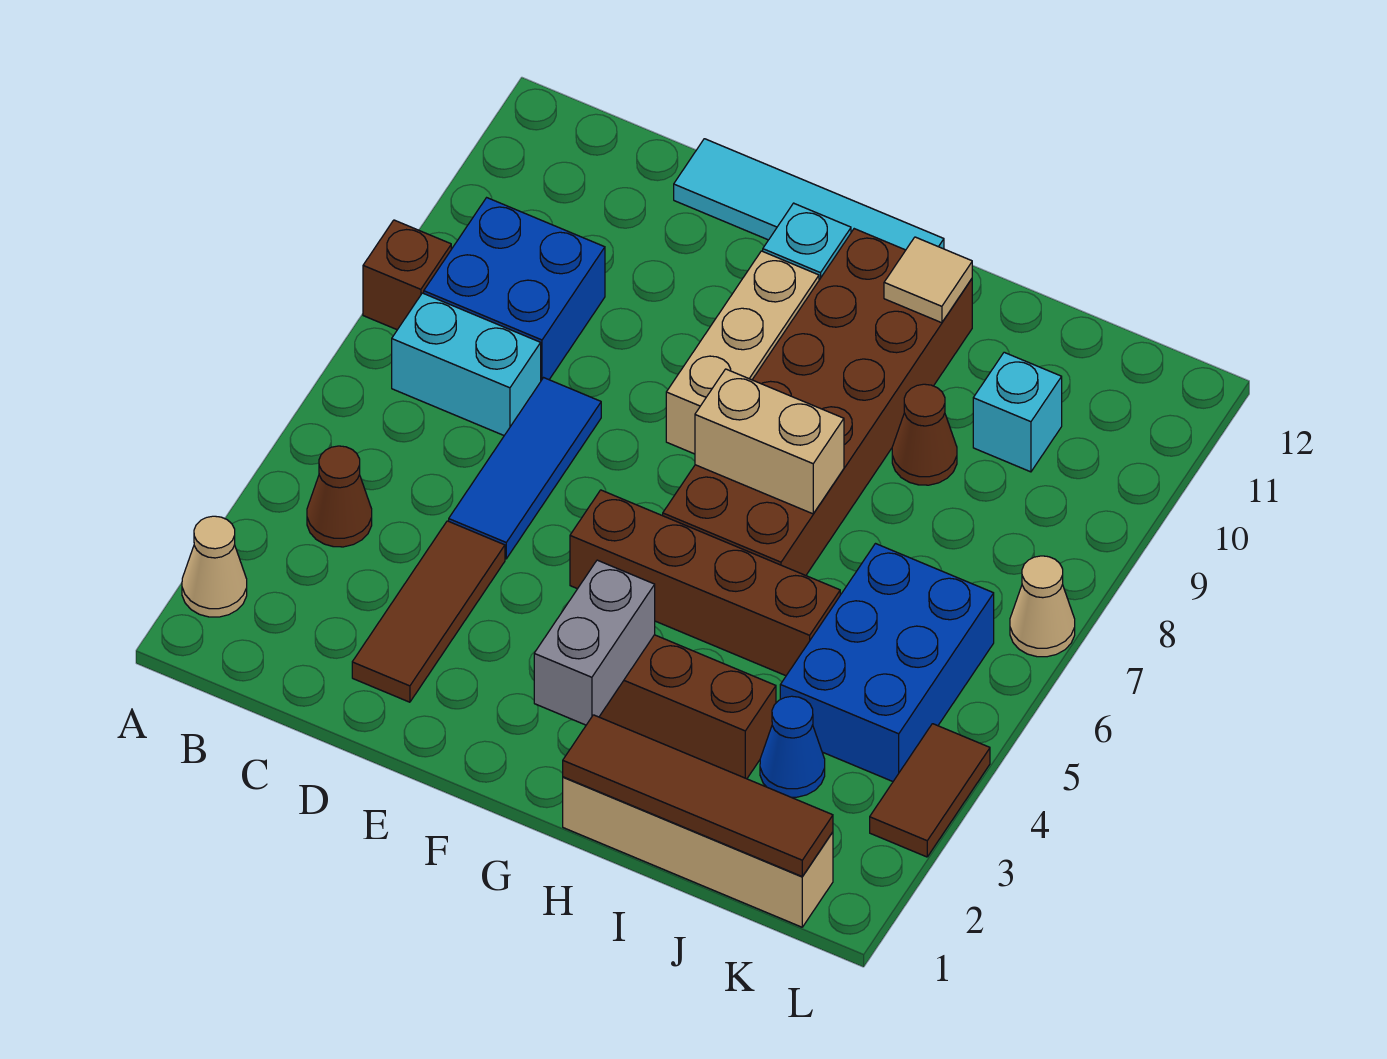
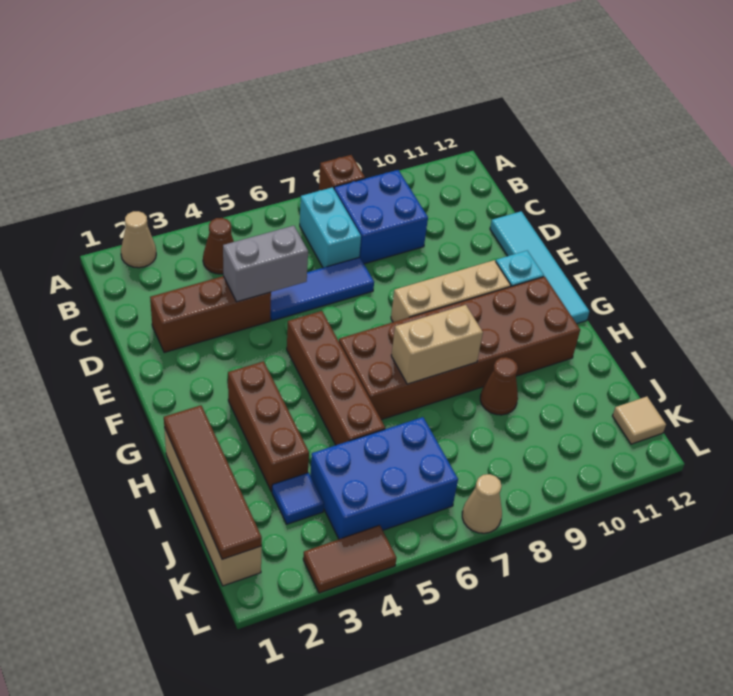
brown 1x3 tile [352,521,505,702] -> brown 1x3 brick [150,276,271,353]
grey 1x2 brick [534,560,655,725] -> grey 1x2 brick moved to [223,226,308,302]
tan 1x2 brick [695,369,844,514] -> tan 1x2 brick turned to [391,305,483,384]
tan 1x1 tile [884,237,972,323] -> tan 1x1 tile moved to [613,397,666,444]
blue 1x1 cone [760,696,825,797] -> blue 1x1 tile [272,473,324,524]
cyan 1x1 brick [973,352,1062,472] -> none

